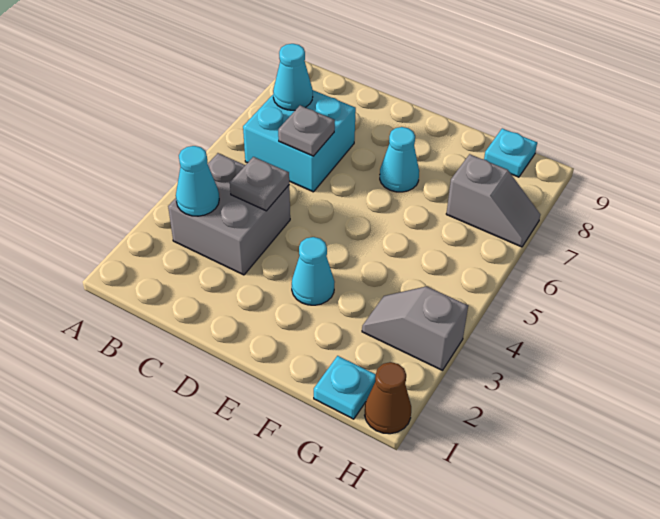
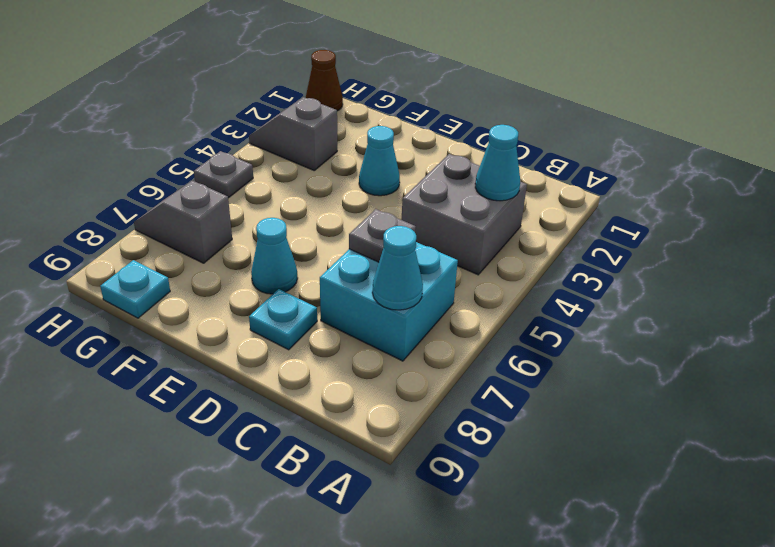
grey 1x1 plate [230,157,289,211] -> grey 1x1 plate moved to [194,151,253,198]
cyan 1x1 plate [314,356,376,419] -> cyan 1x1 plate moved to [249,289,317,350]
grey 1x2 slope [362,286,468,370] -> grey 1x2 slope turned to [249,97,337,170]

